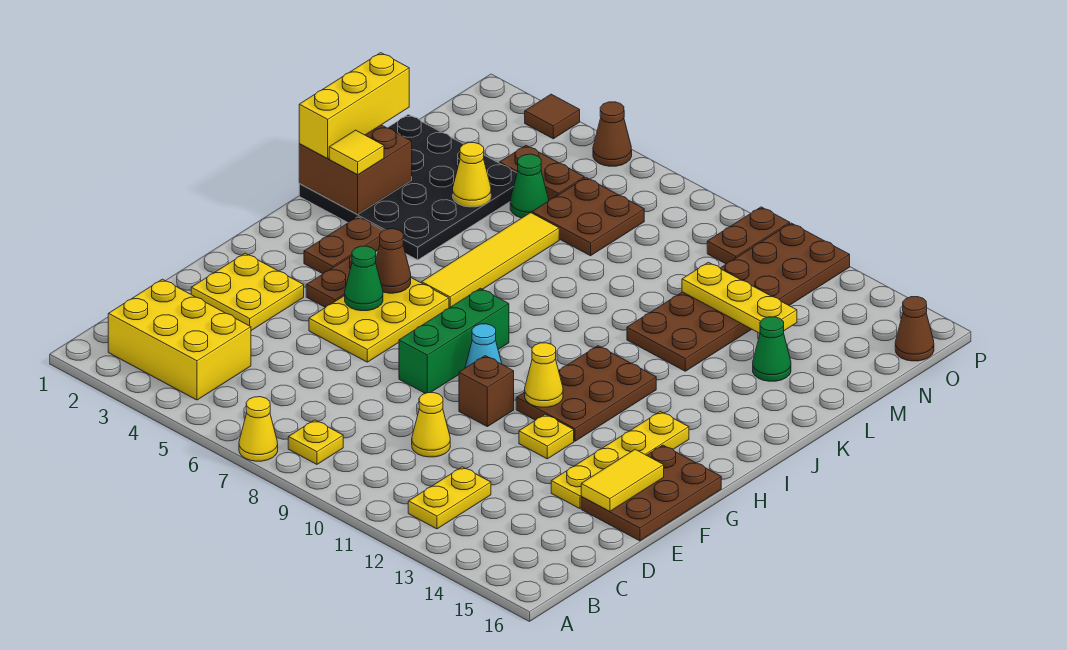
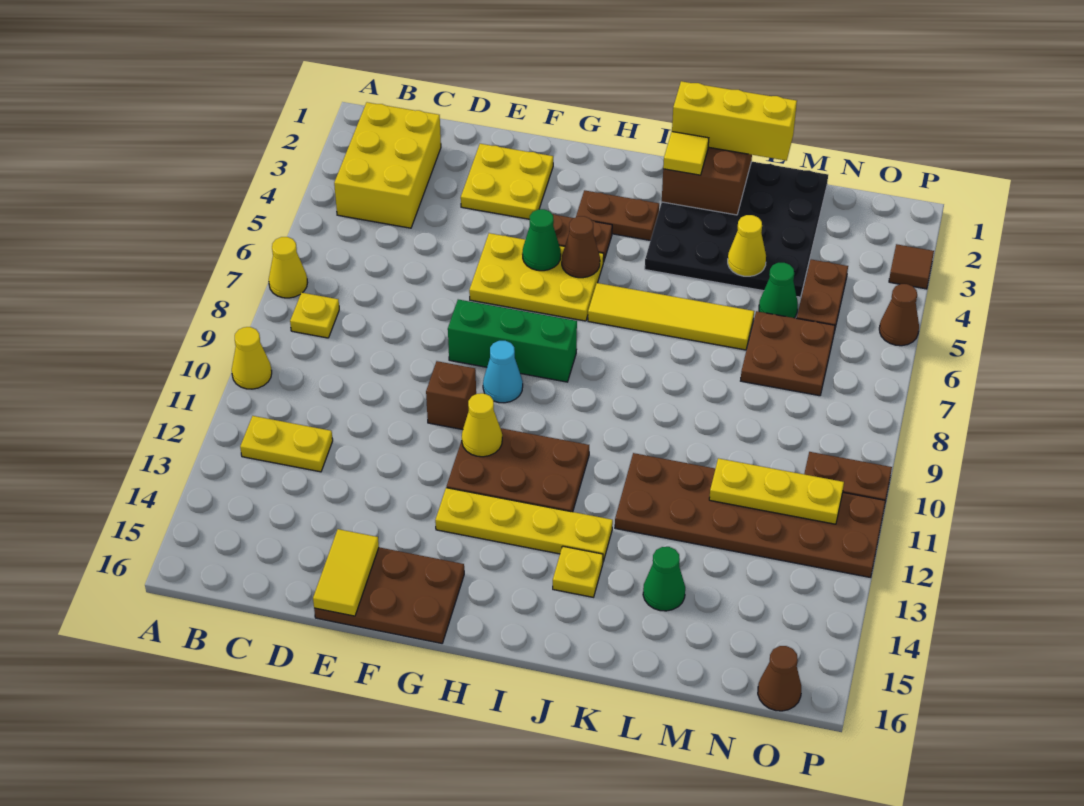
yellow 1x1 cone [412,393,450,457] -> yellow 1x1 cone moved to [232,327,272,389]
yellow 1x4 plate [551,412,689,509] -> yellow 1x4 plate moved to [435,488,613,561]
yellow 1x2 tile [581,449,664,511] -> yellow 1x2 tile turned to [313,529,379,616]
yellow 1x1 plate [519,414,574,459] -> yellow 1x1 plate moved to [553,546,603,597]
yellow 1x3 plate [682,262,797,334] -> yellow 1x3 plate turned to [709,458,844,524]

